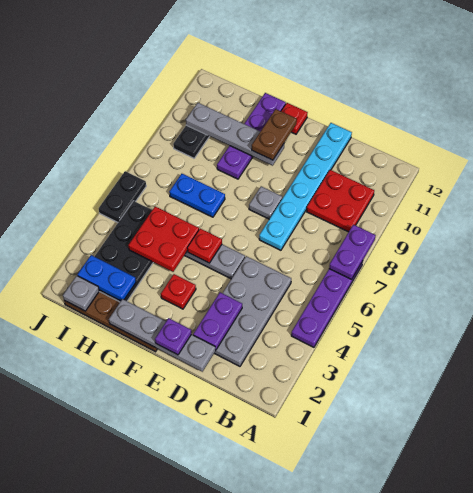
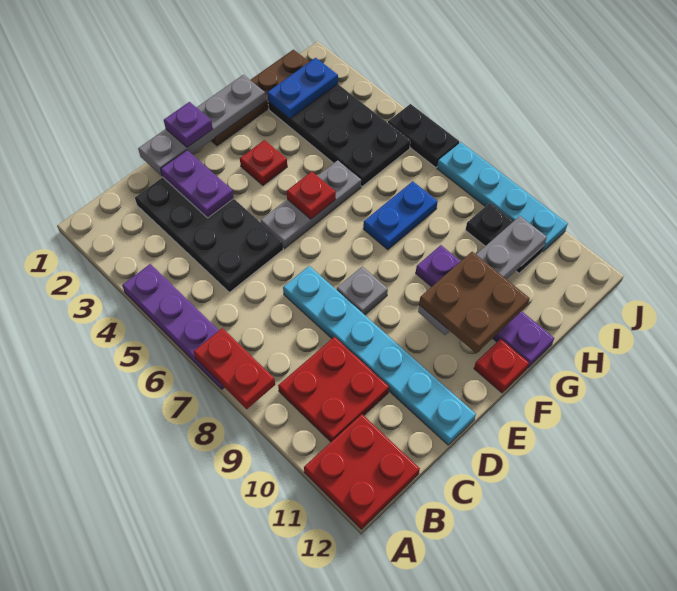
purple 1x2 plate [329,225,376,280] -> red 1x2 plate [193,328,275,409]
grey 2x4 plate [214,256,291,366] -> black 2x4 plate [135,178,283,292]
brown 1x2 plate [252,109,297,160] -> brown 2x2 plate [419,252,530,353]
red 2x2 plate [128,206,199,272] -> red 2x2 plate moved to [304,414,420,529]
grey 1x1 plate [63,276,99,311] -> none
none -> cyan 1x4 plate [437,142,568,251]

